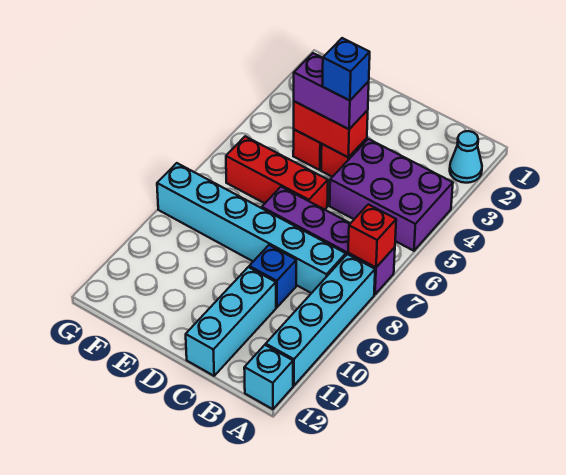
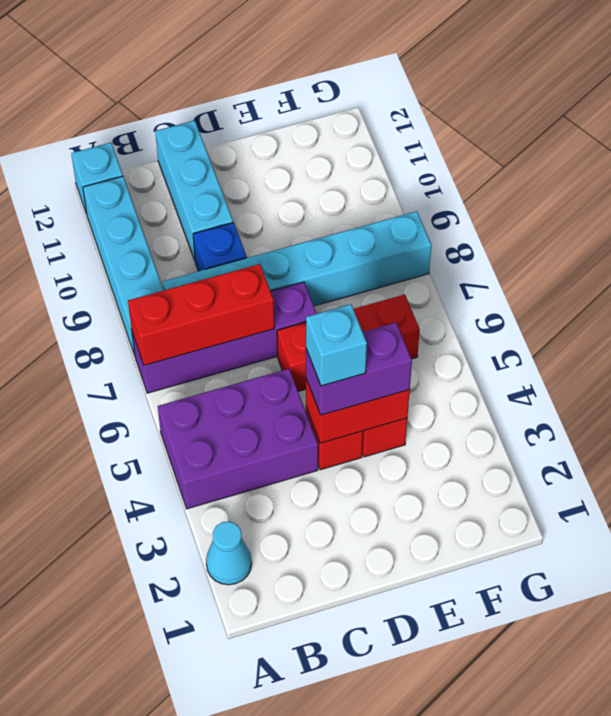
red 1x1 brick [348,204,396,267] -> red 1x3 brick [128,264,274,365]
blue 1x1 brick [322,38,370,101] -> cyan 1x1 brick [306,304,367,386]

